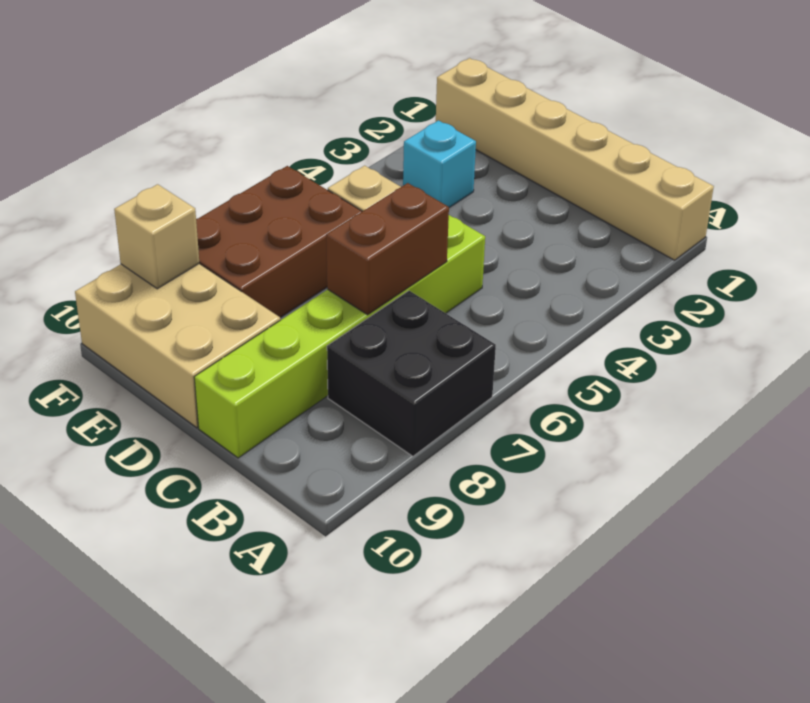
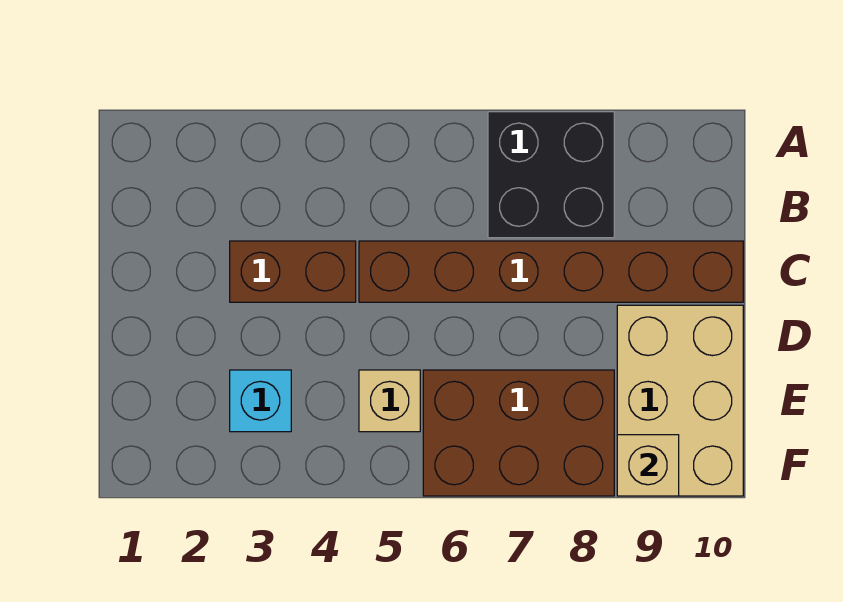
tan 1x6 brick [436,58,714,260] -> none
lime 1x6 brick [194,215,485,458] -> brown 1x6 brick [359,241,743,302]
brown 1x2 brick [326,183,449,315] -> brown 1x2 brick moved to [230,241,356,302]

